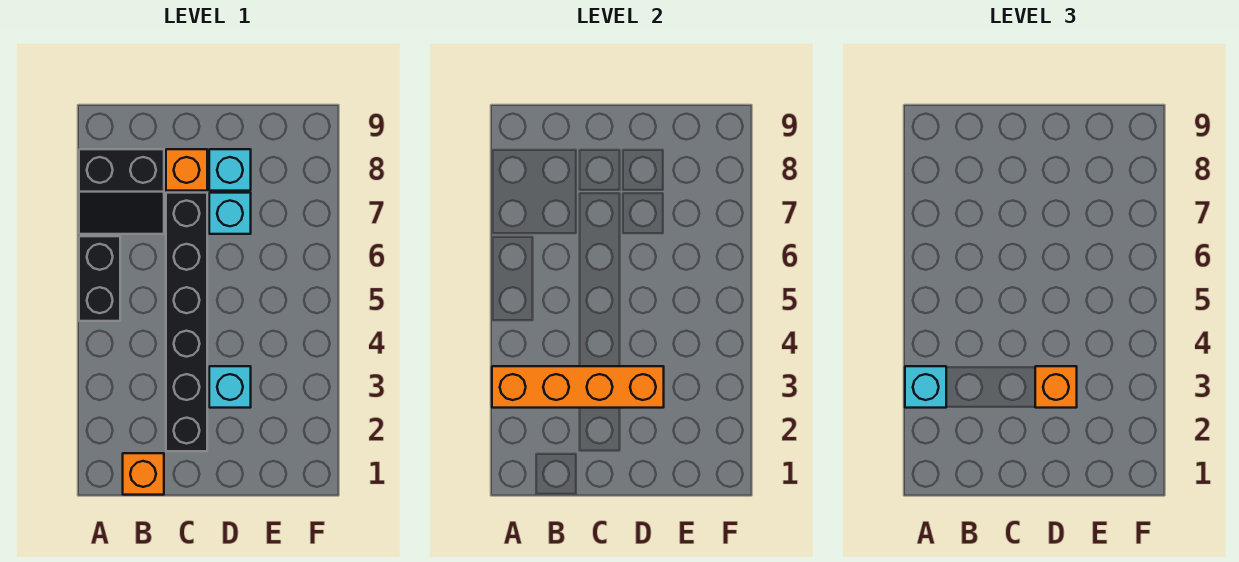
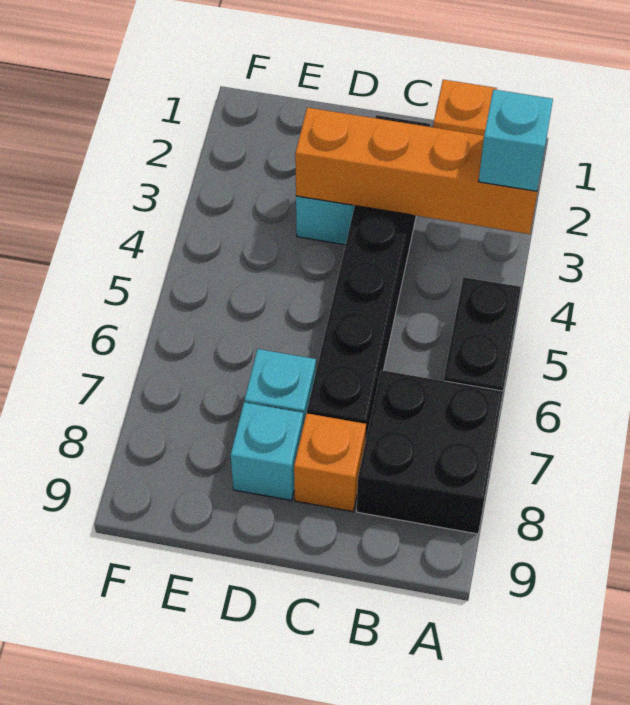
black 2x2 slope [79,149,164,234] -> black 2x2 brick [357,370,503,534]
orange 1x1 brick [1035,366,1077,408] -> none

